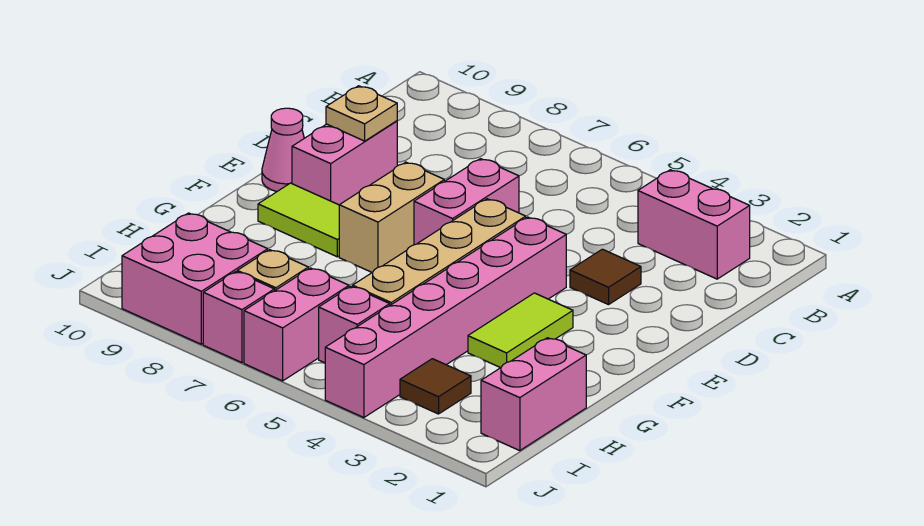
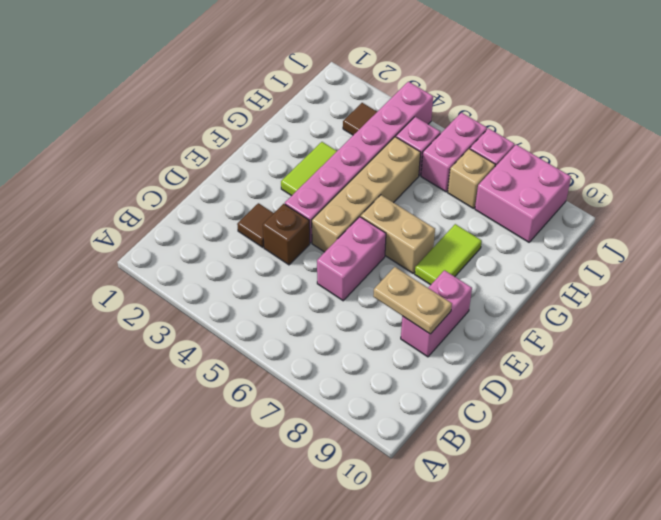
pink 1x2 brick [638,170,750,279] -> none
none -> brown 1x1 brick [263,204,310,265]
tan 1x1 plate [326,86,397,141] -> tan 1x2 plate [373,267,452,334]
tan 1x2 brick [339,162,444,272] -> tan 1x2 brick turned to [361,195,435,273]
pink 1x1 cone [262,108,304,192] -> none
lime 1x2 tile [258,183,339,257] -> lime 1x2 tile turned to [415,224,482,285]
pink 1x2 brick [481,338,586,451] -> none

